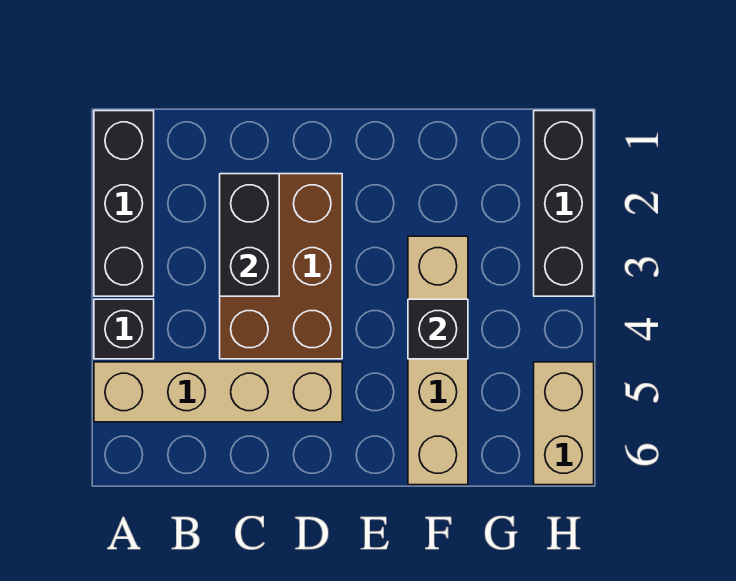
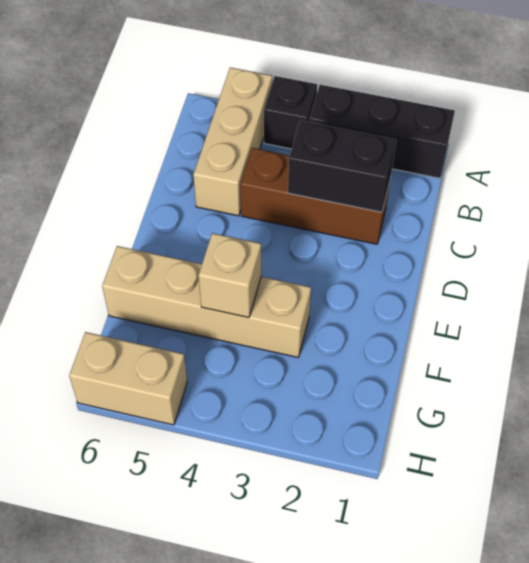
tan 1x4 brick [94,362,342,422] -> tan 1x3 brick [193,68,272,216]
brown 2x3 brick [220,174,342,359] -> brown 1x3 brick [240,148,390,244]
black 1x1 brick [408,299,468,359] -> tan 1x1 brick [198,233,261,317]
black 1x3 brick [534,111,594,296] -> none

